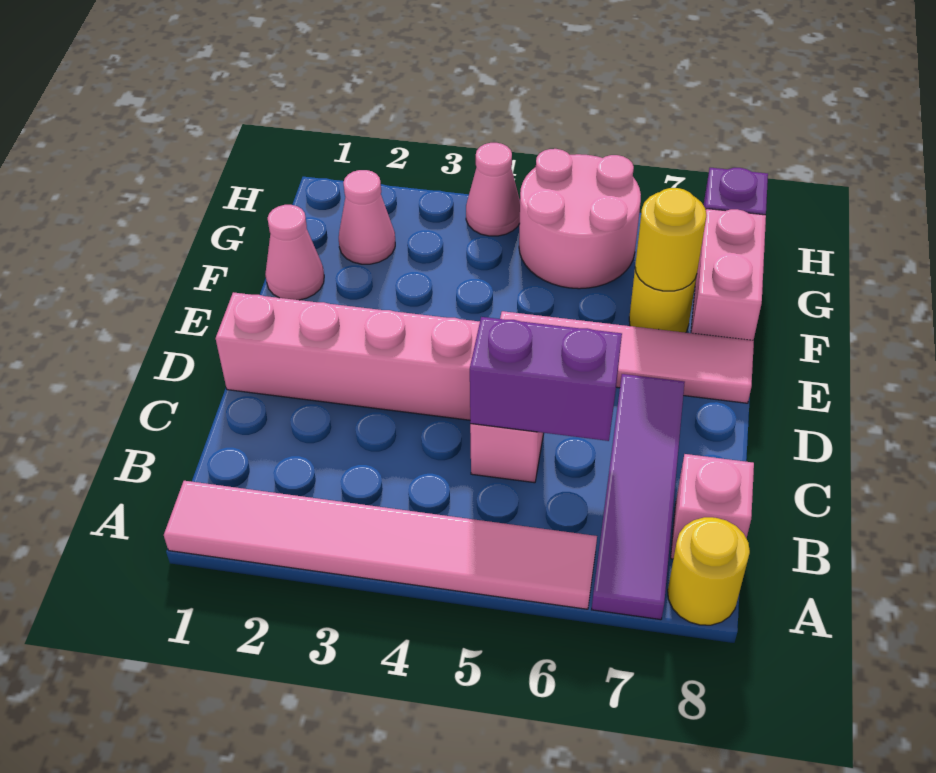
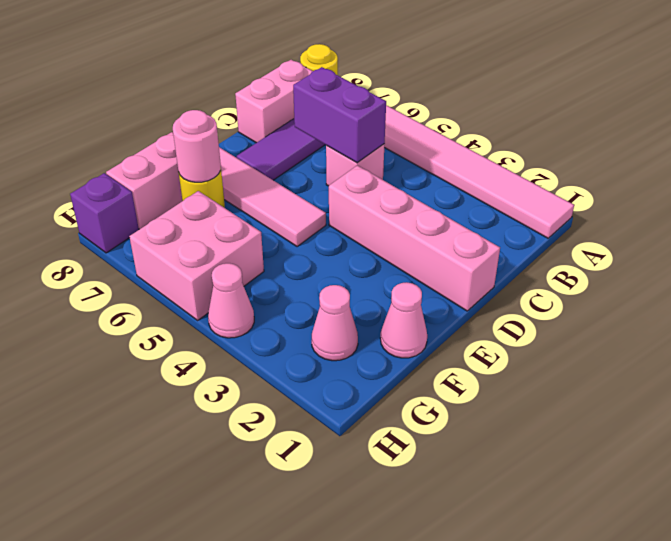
pink 1x1 brick [671,454,754,559] -> pink 1x2 brick [235,60,313,143]
yellow 1x1 round brick [635,188,706,291] -> pink 1x1 round brick [173,110,221,182]
pink 2x2 round brick [519,149,641,289] -> pink 2x2 brick [129,191,264,320]

